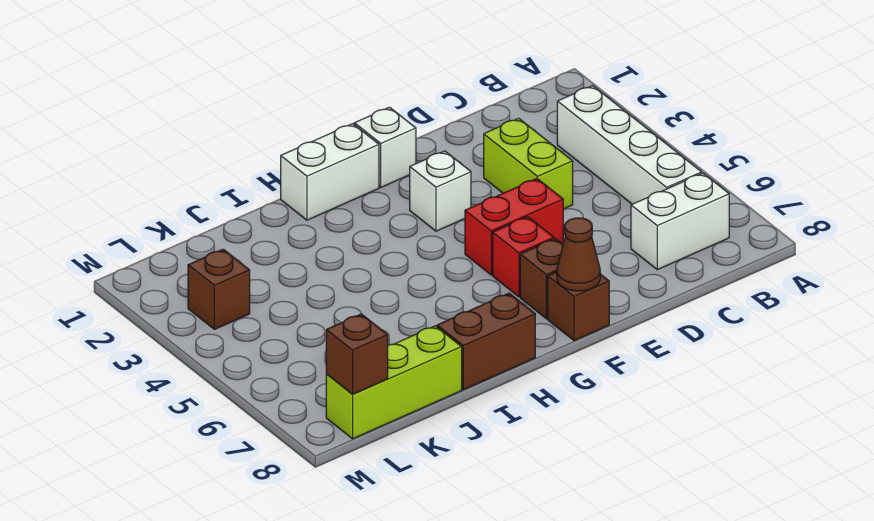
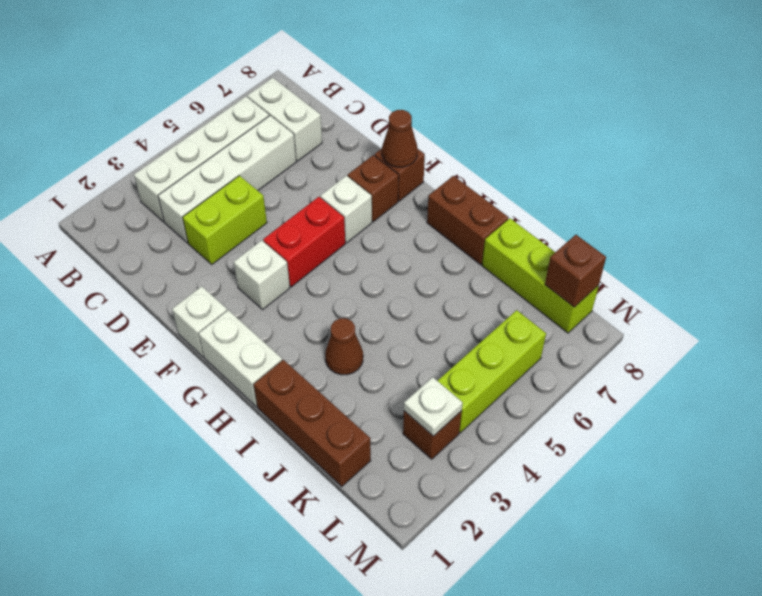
none -> white 1x4 brick [158,116,296,243]
red 1x2 brick [465,179,563,275] -> red 1x2 brick turned to [263,197,345,287]
red 1x1 brick [493,217,554,297] -> white 1x1 brick [320,176,372,243]
none -> brown 1x3 brick [254,360,371,487]
none -> brown 1x1 cone [325,318,363,375]
none -> white 1x1 plate [404,377,463,436]
none -> lime 1x3 brick [438,310,546,433]

